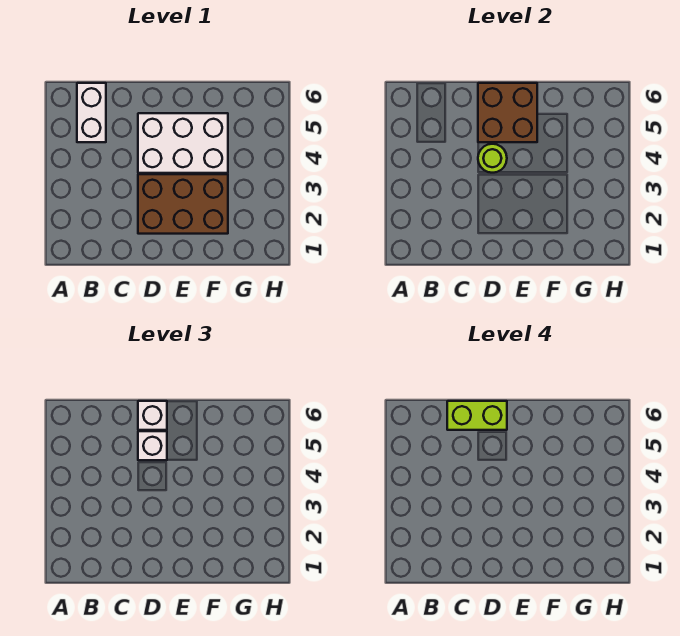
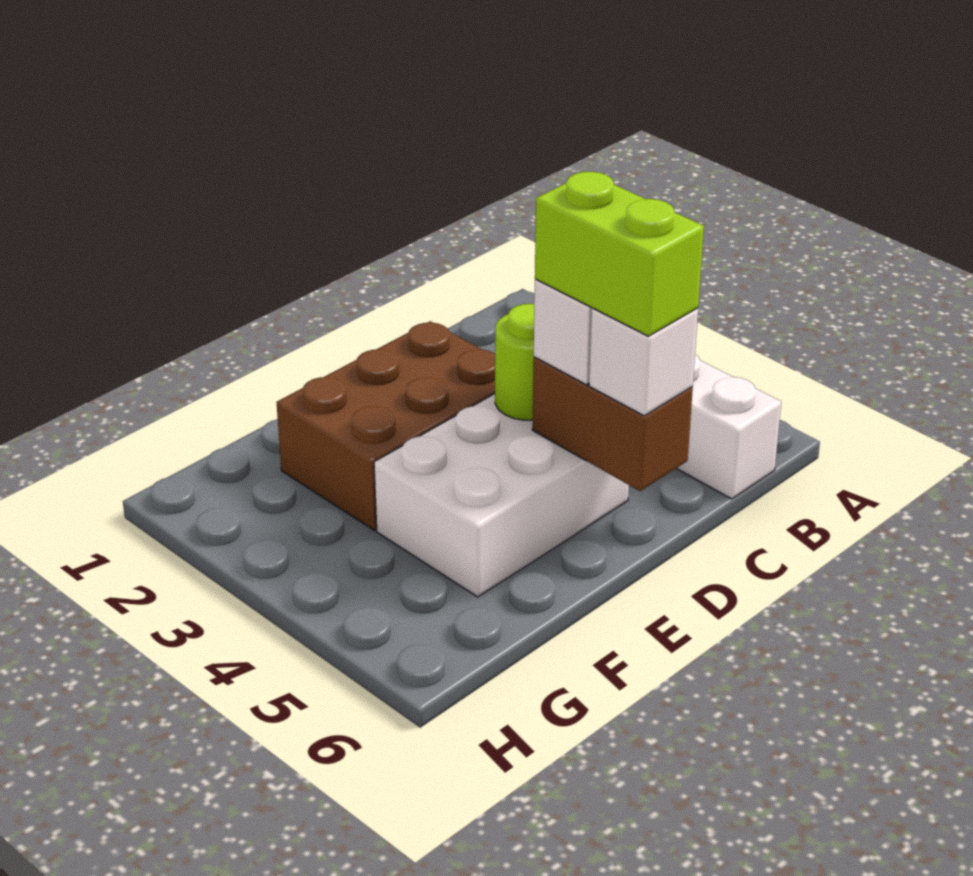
lime 1x2 brick [447,401,507,430] -> lime 1x2 brick turned to [535,172,704,336]
brown 2x2 brick [478,83,537,142] -> brown 1x2 brick [532,357,693,491]

